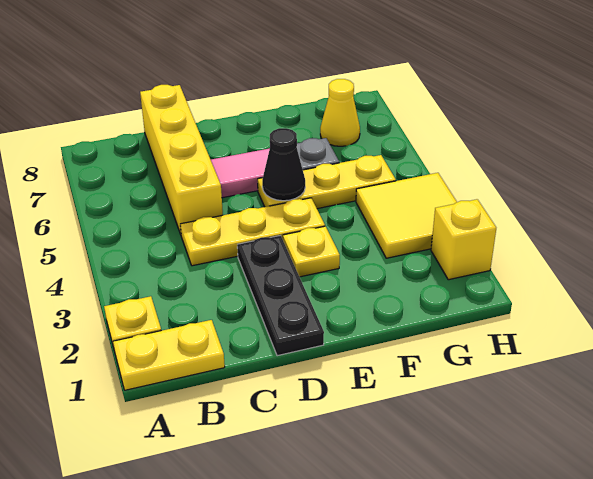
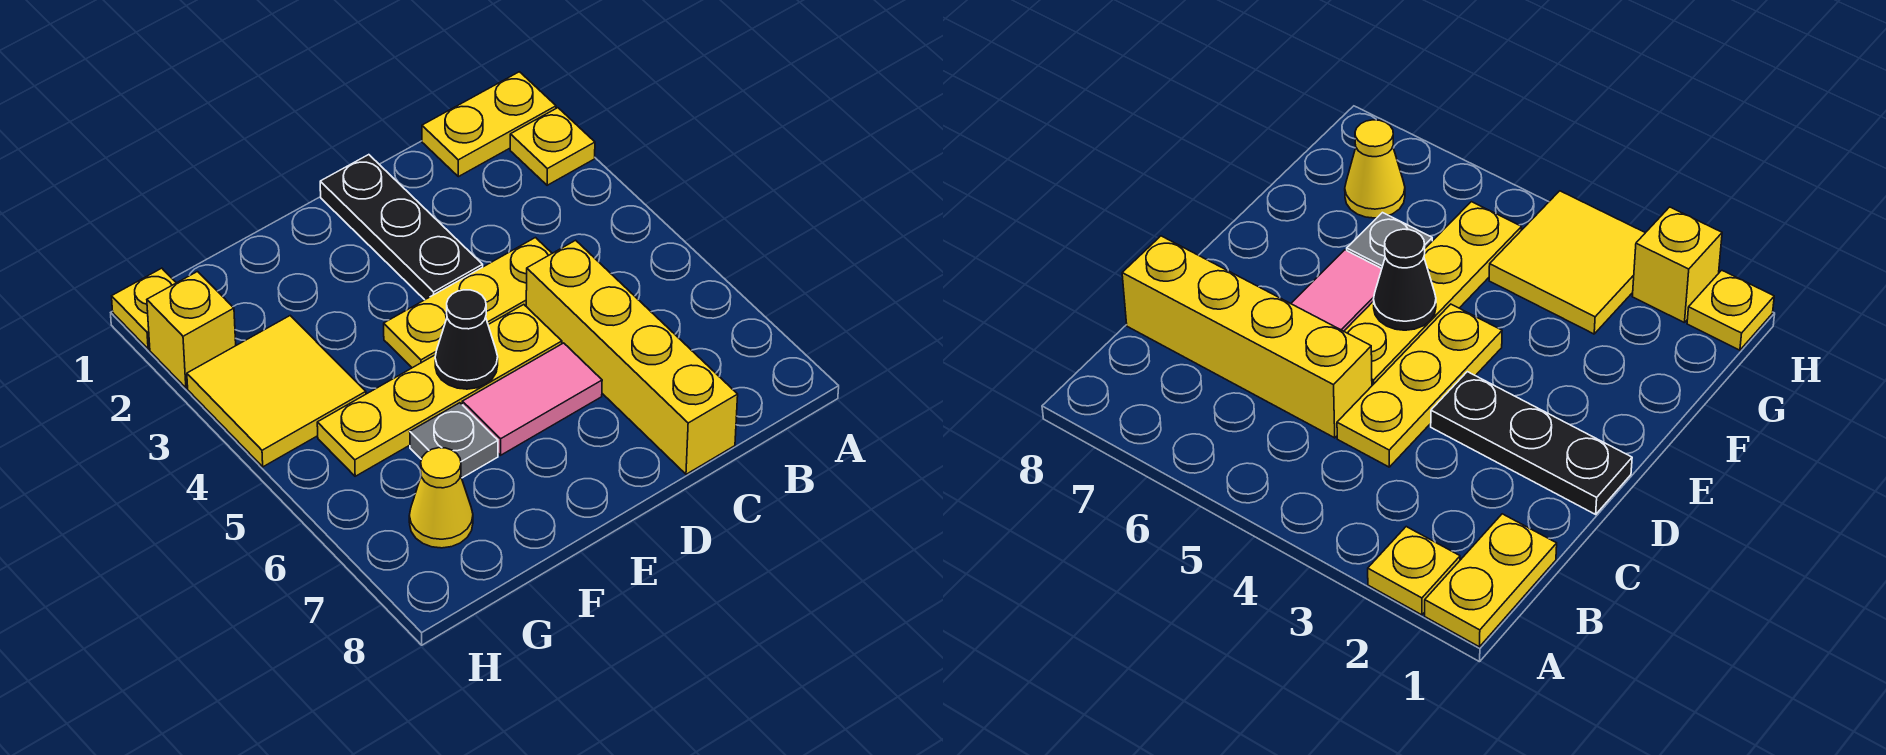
yellow 1x1 plate [283,226,340,277] -> yellow 1x1 plate moved to [112,268,176,349]
yellow 1x3 plate [258,155,396,209] -> yellow 1x4 plate [317,305,562,476]

